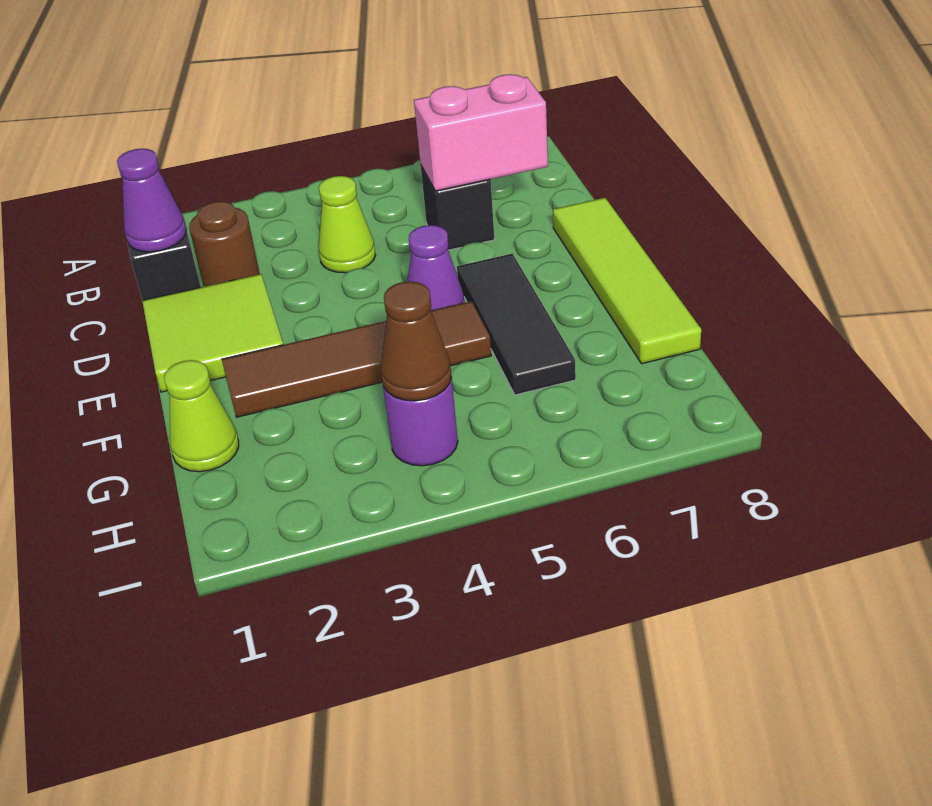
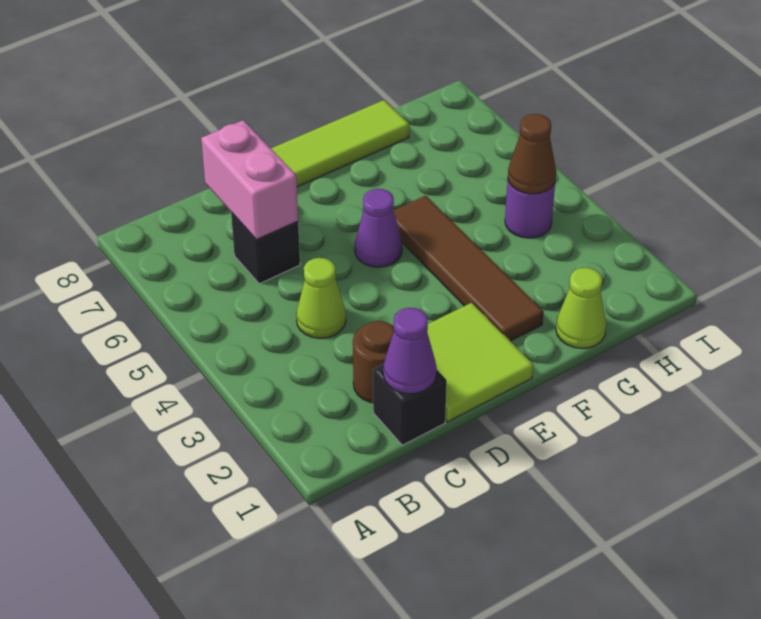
black 1x3 tile [457,254,576,395] -> none

